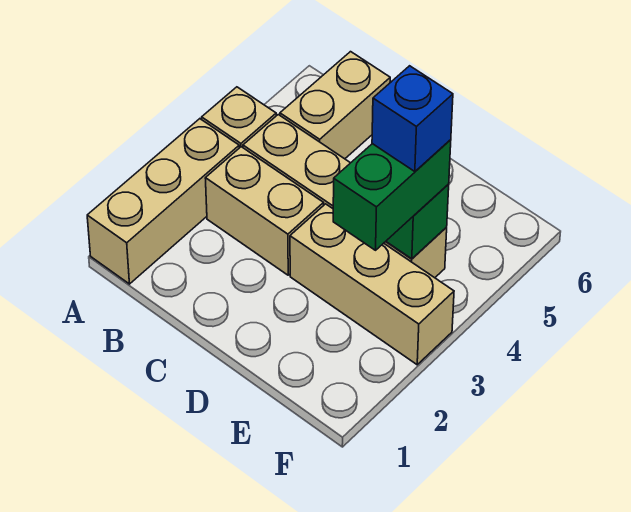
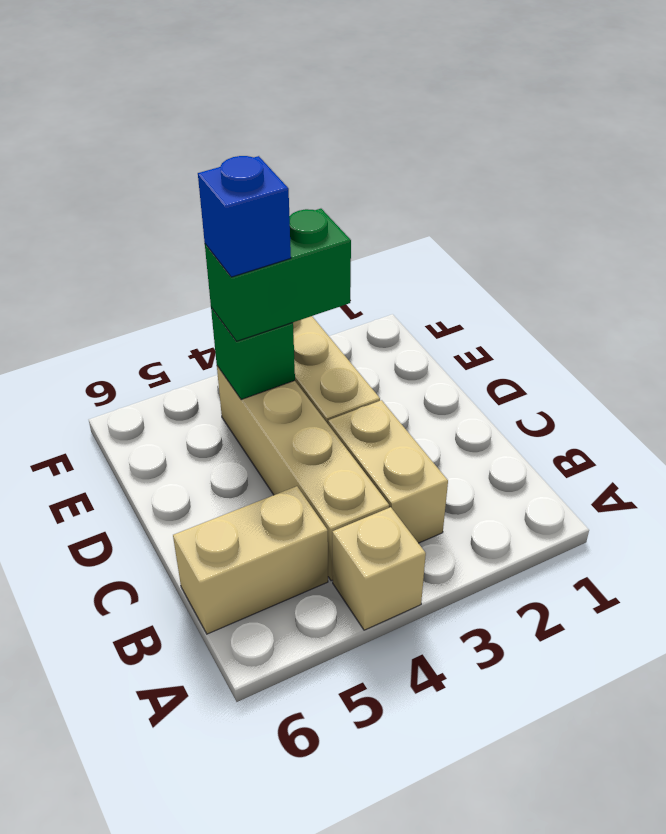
tan 1x3 brick [87,119,239,284] -> none

